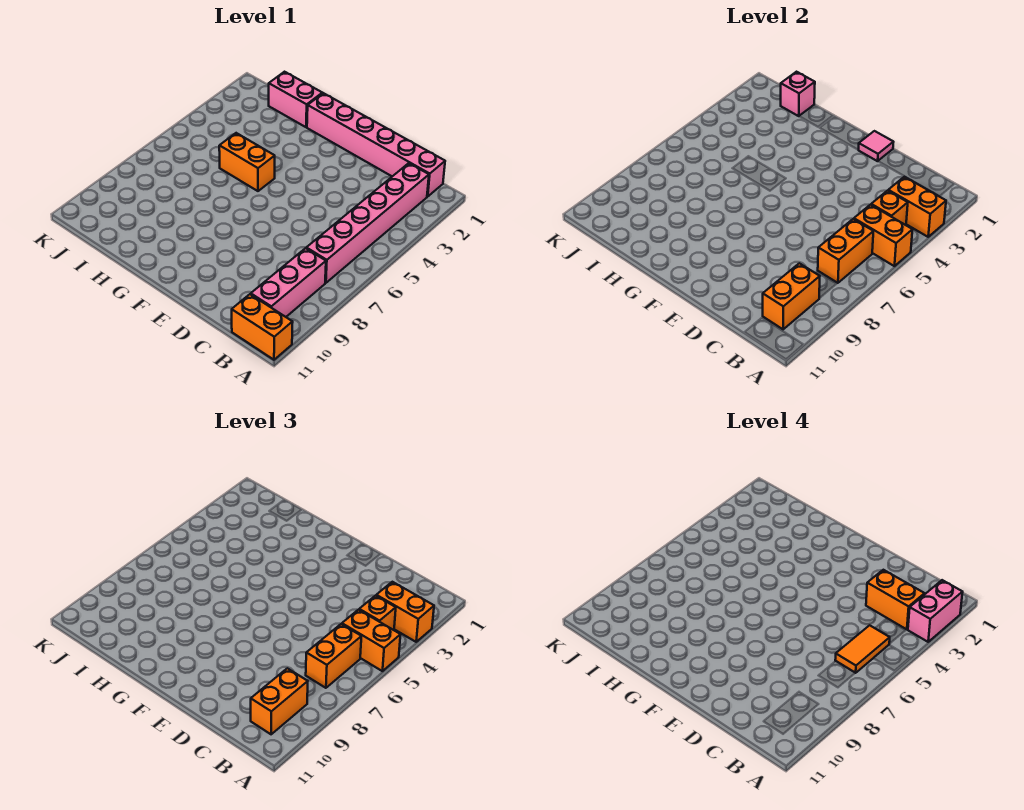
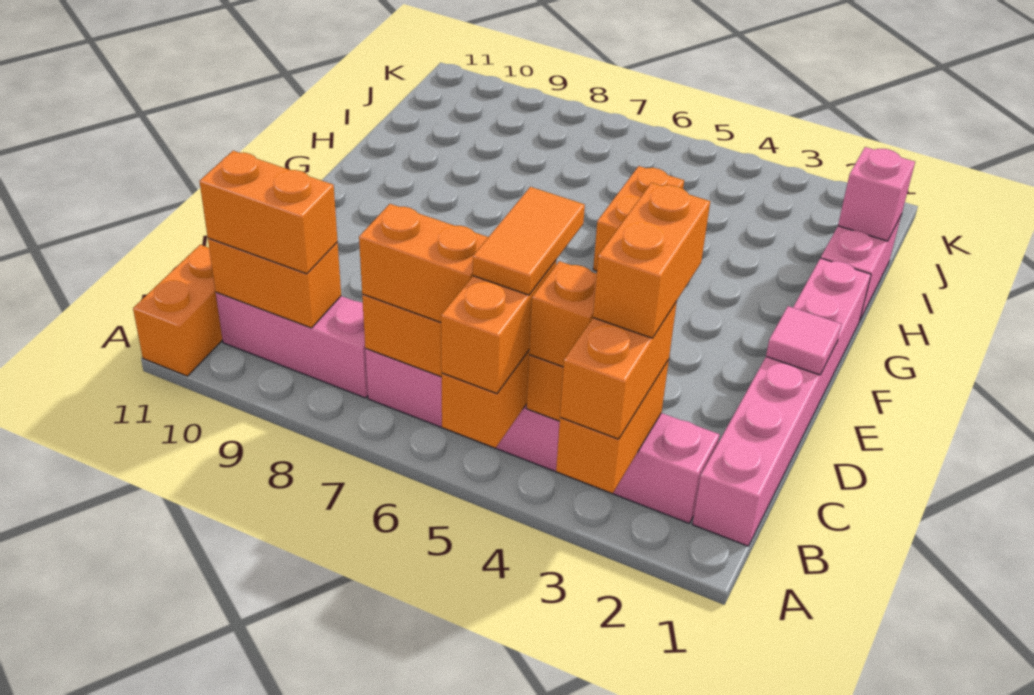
pink 1x2 brick [908,580,963,642] -> none
orange 1x2 tile [835,625,890,673] -> orange 1x2 tile turned to [473,187,585,295]

